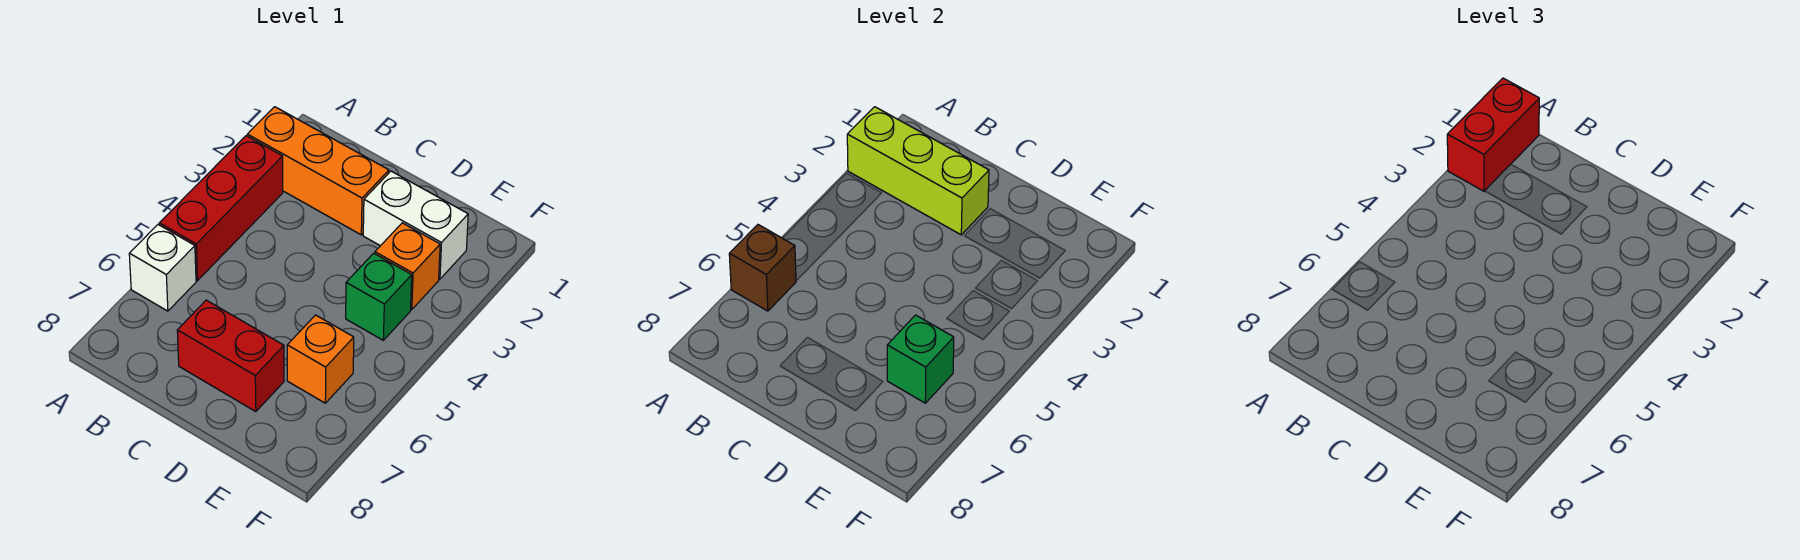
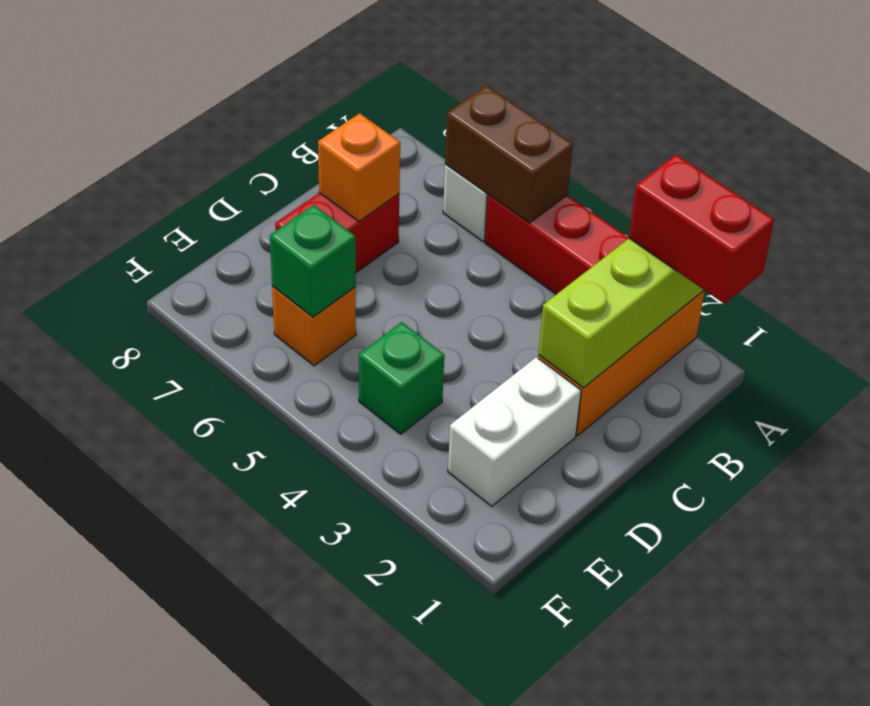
brown 1x1 brick [729,225,796,311] -> brown 1x2 brick [445,86,573,223]
orange 1x1 brick [375,223,440,310] -> orange 1x1 brick moved to [318,113,400,221]

